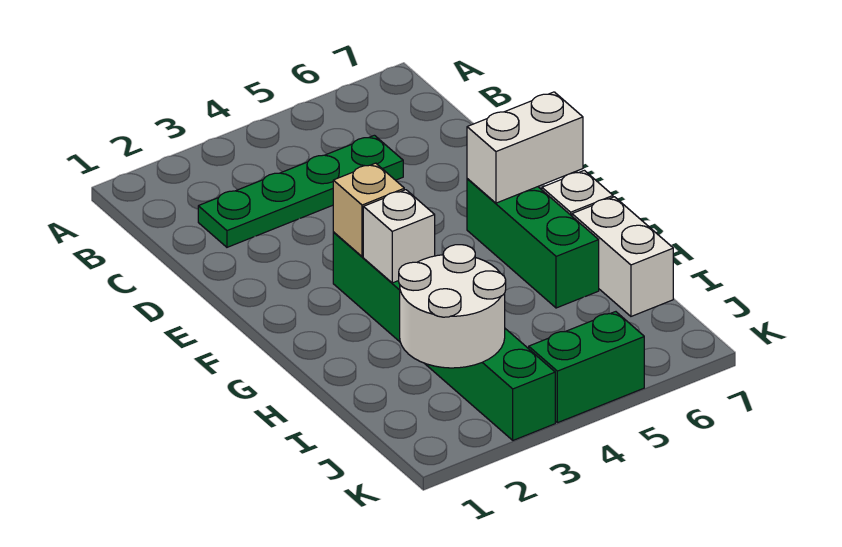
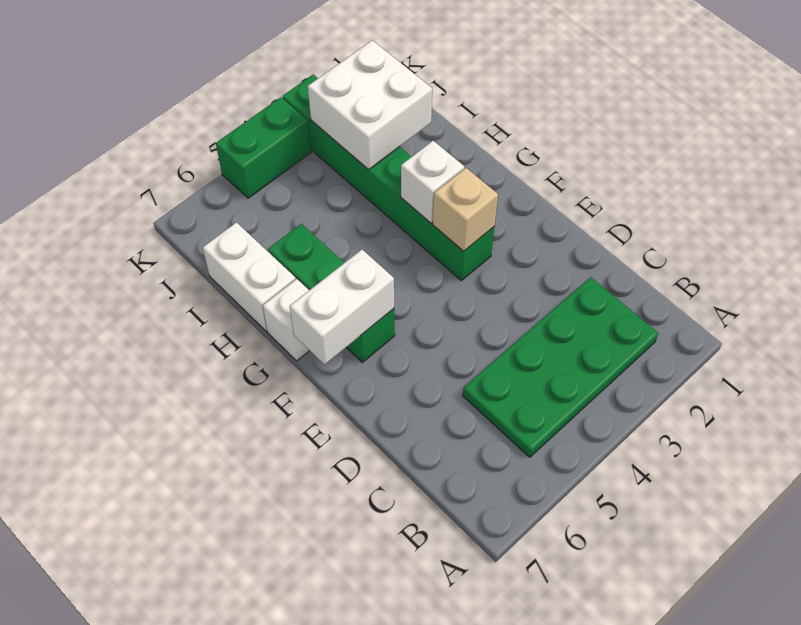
green 1x4 plate [198,135,403,247] -> green 2x4 plate [463,277,658,457]
white 2x2 round brick [399,245,506,368] -> white 2x2 brick [308,40,432,170]

